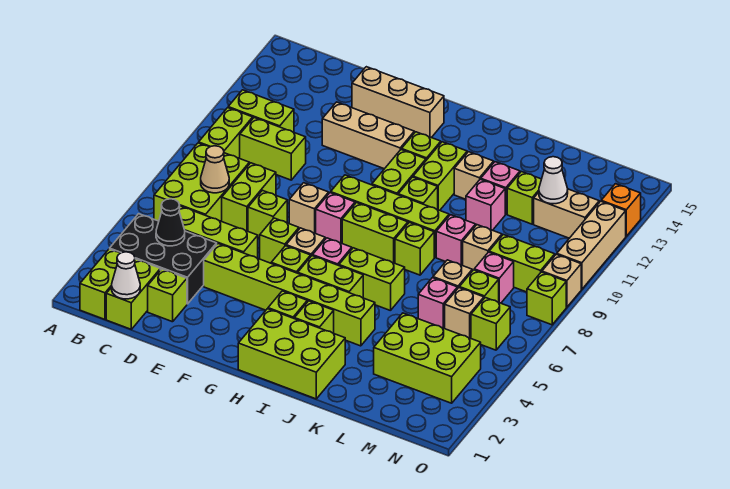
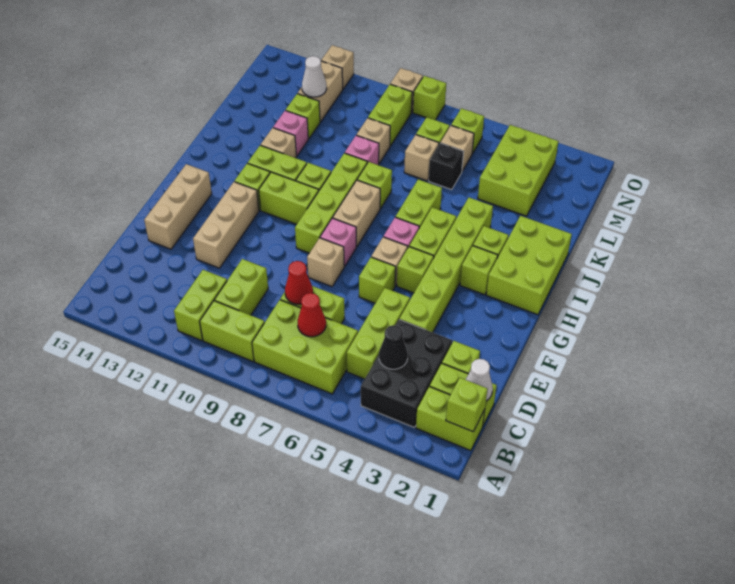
tan 1x1 cone [201,146,229,193] -> red 1x1 cone [298,293,326,337]
none -> red 1x1 cone [285,261,313,304]
lime 1x1 brick [248,190,287,238] -> lime 1x1 brick moved to [446,378,487,432]
lime 1x2 brick [342,203,408,263] -> tan 1x2 brick [333,180,380,247]
pink 1x1 brick [466,179,505,230] -> none
pink 1x1 brick [418,278,457,329] -> black 1x1 brick [429,143,464,190]
pink 1x1 brick [474,252,514,303] -> none
tan 1x3 brick [557,201,626,289] -> tan 1x1 brick [321,45,354,89]
orange 1x1 brick [601,184,641,236] -> none

